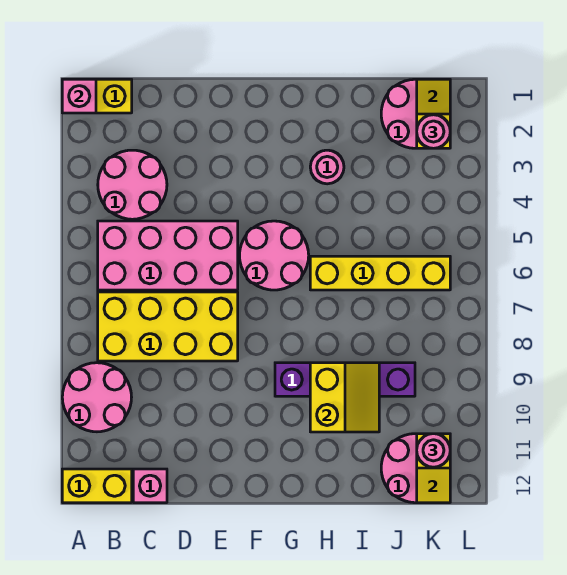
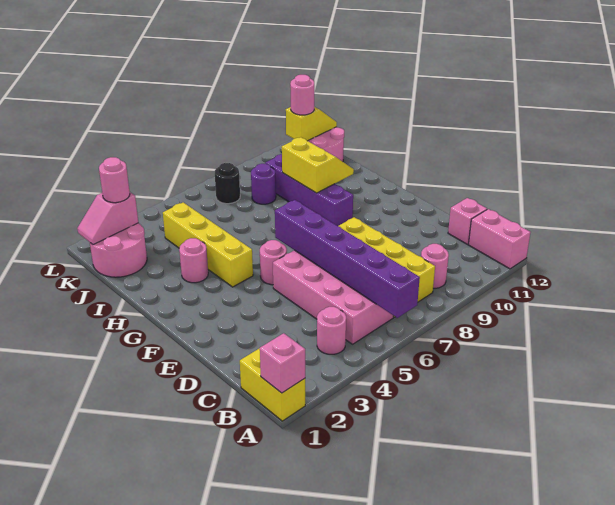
none -> purple 1x6 brick [275,200,420,318]
pink 2x2 round brick [62,363,132,432] -> pink 1x1 round brick [421,244,449,288]
yellow 1x2 brick [62,469,132,503] -> pink 1x2 brick [469,209,531,269]
pink 2x2 round brick [98,150,167,219] -> pink 1x1 round brick [317,307,346,354]
pink 2x2 round brick [240,221,309,290] -> pink 1x1 round brick [260,240,287,285]
yellow 1x4 brick [310,256,450,290] -> yellow 1x4 brick moved to [163,202,253,287]
yellow 2x2 slope [310,363,379,432] -> yellow 2x2 slope turned to [282,137,354,193]
none -> purple 1x1 round brick [251,164,276,204]
yellow 1x2 slope [417,79,450,148] -> pink 1x2 slope [77,192,138,245]
none -> black 1x1 round brick [215,163,240,204]

